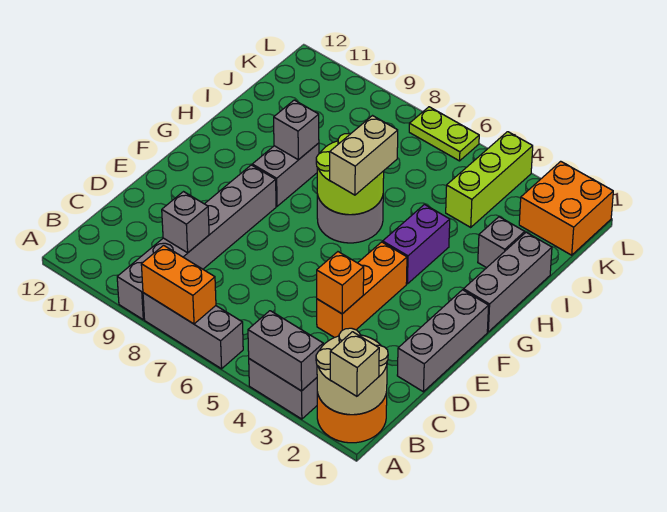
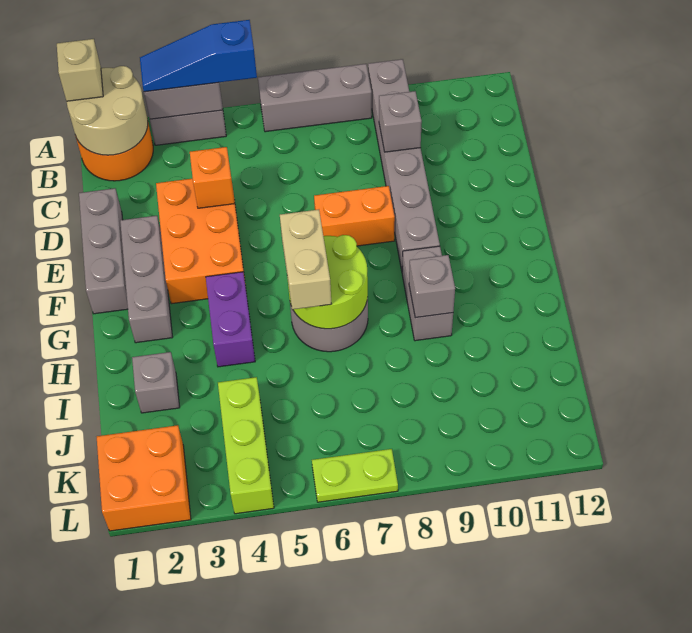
none -> blue 1x3 slope [140,20,257,92]
orange 1x2 brick [141,245,216,324] -> orange 1x2 brick moved to [314,186,395,246]
orange 1x3 brick [317,242,407,338] -> orange 2x3 brick [156,178,245,304]
grey 1x3 brick [463,232,552,332] -> grey 1x3 brick moved to [120,216,173,343]

